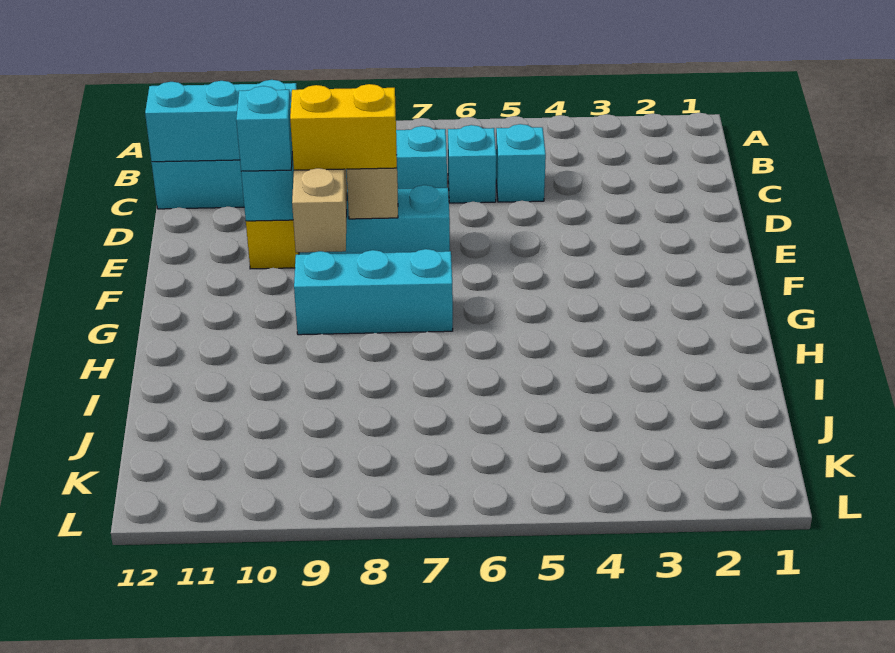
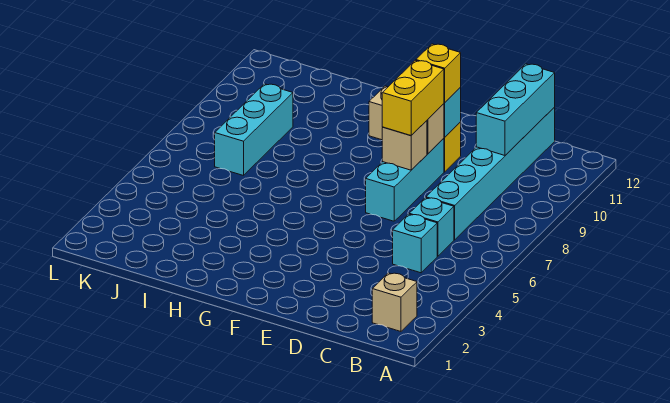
none -> tan 1x1 brick [372,273,417,331]
cyan 1x1 brick [236,86,292,171] -> yellow 1x1 brick [416,44,461,103]
cyan 1x3 brick [294,249,453,335] -> cyan 1x3 brick moved to [215,84,293,176]

